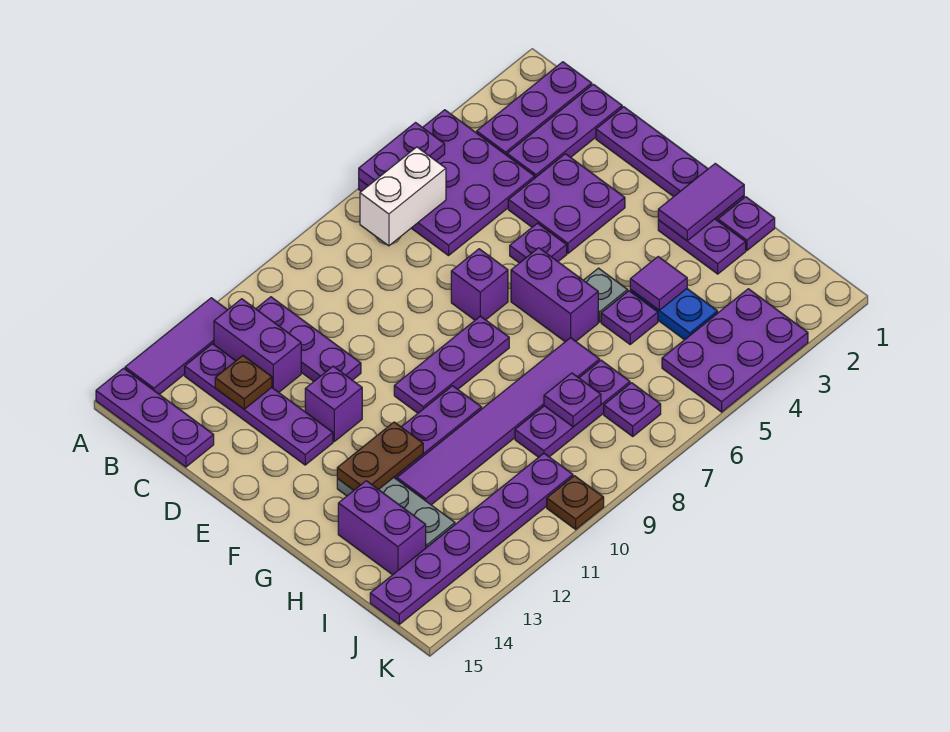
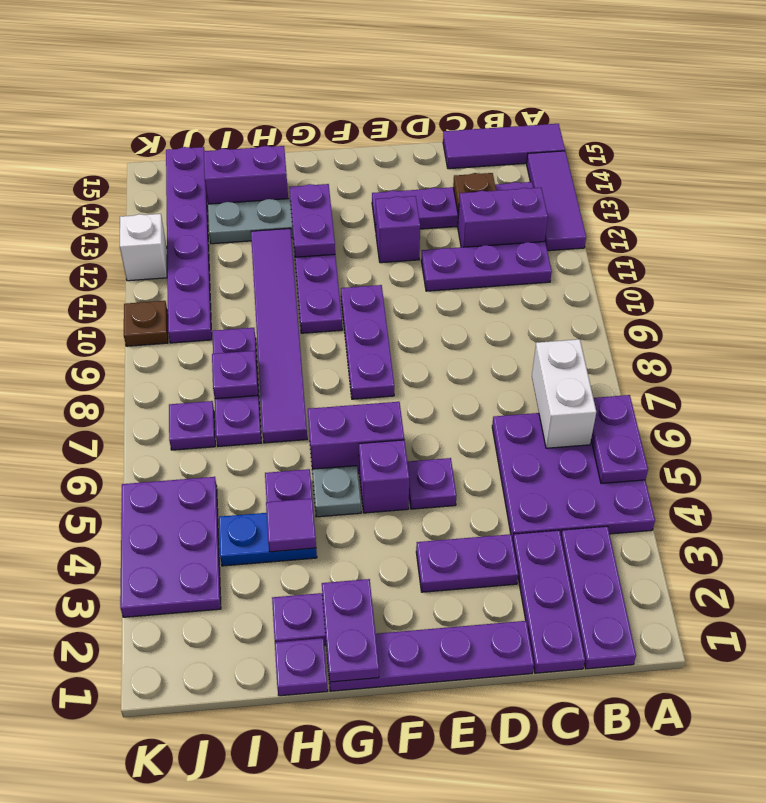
purple 1x3 plate [96,368,214,467] -> purple 1x3 tile [443,124,565,169]
purple 2x2 plate [508,154,625,254] -> purple 1x2 plate [416,534,518,592]
purple 1x1 brick [451,249,508,320] -> purple 1x1 brick moved to [359,440,409,513]
purple 1x2 tile [658,164,744,241] -> purple 1x2 plate [322,579,379,682]
brown 1x2 plate [337,422,423,490] -> purple 1x2 plate [289,184,335,257]
none -> white 1x1 brick [120,214,167,281]

